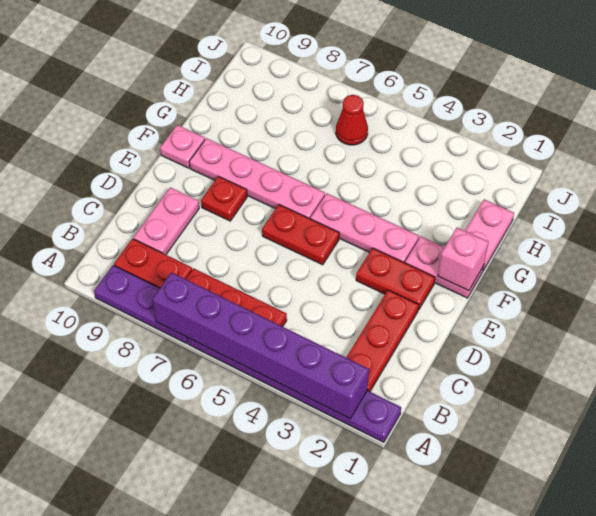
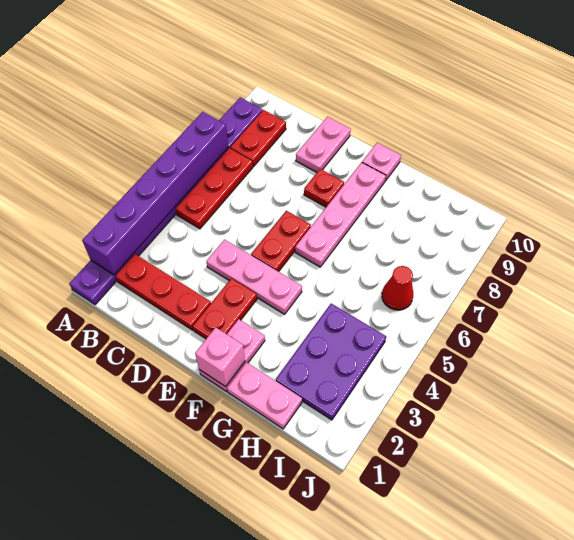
pink 1x2 plate [133,187,199,255] -> pink 1x2 plate turned to [296,117,351,172]
pink 1x3 plate [310,194,419,263] -> pink 1x3 plate turned to [206,240,302,314]
none -> purple 2x3 plate [276,304,386,420]

